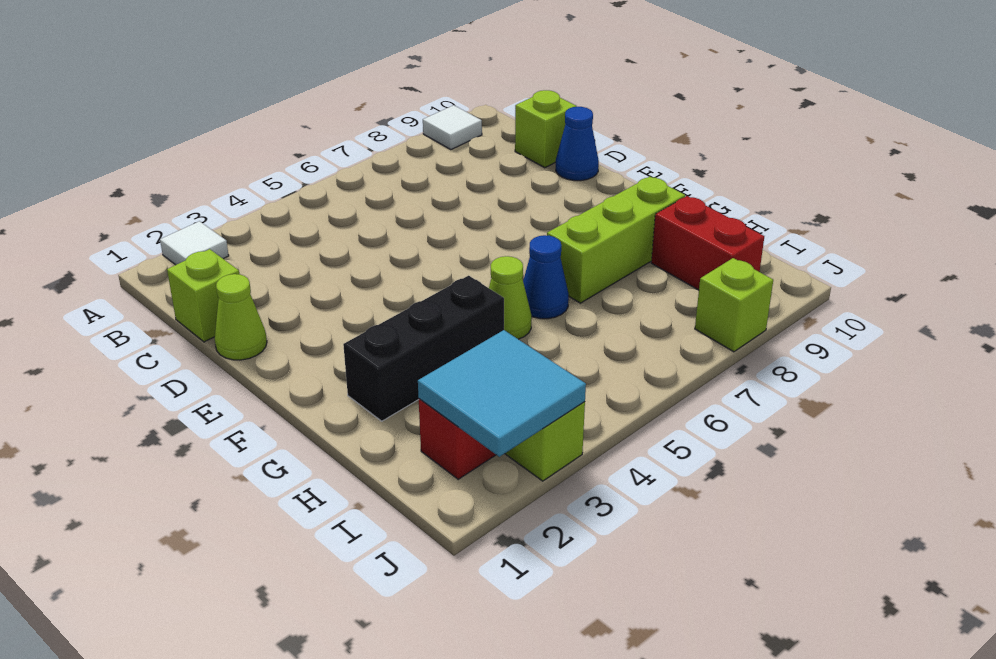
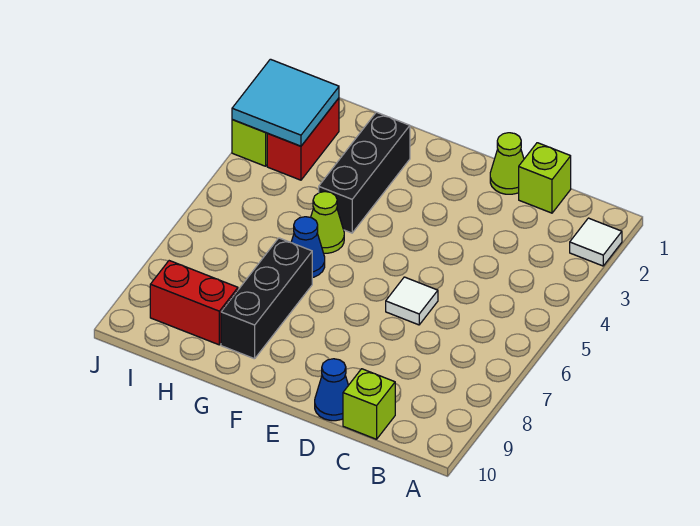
white 1x1 tile [423,105,482,150] -> white 1x1 tile moved to [386,277,438,325]
lime 1x3 brick [547,177,685,303] -> black 1x3 brick [221,238,312,359]
lime 1x1 brick [695,258,773,352] -> none

